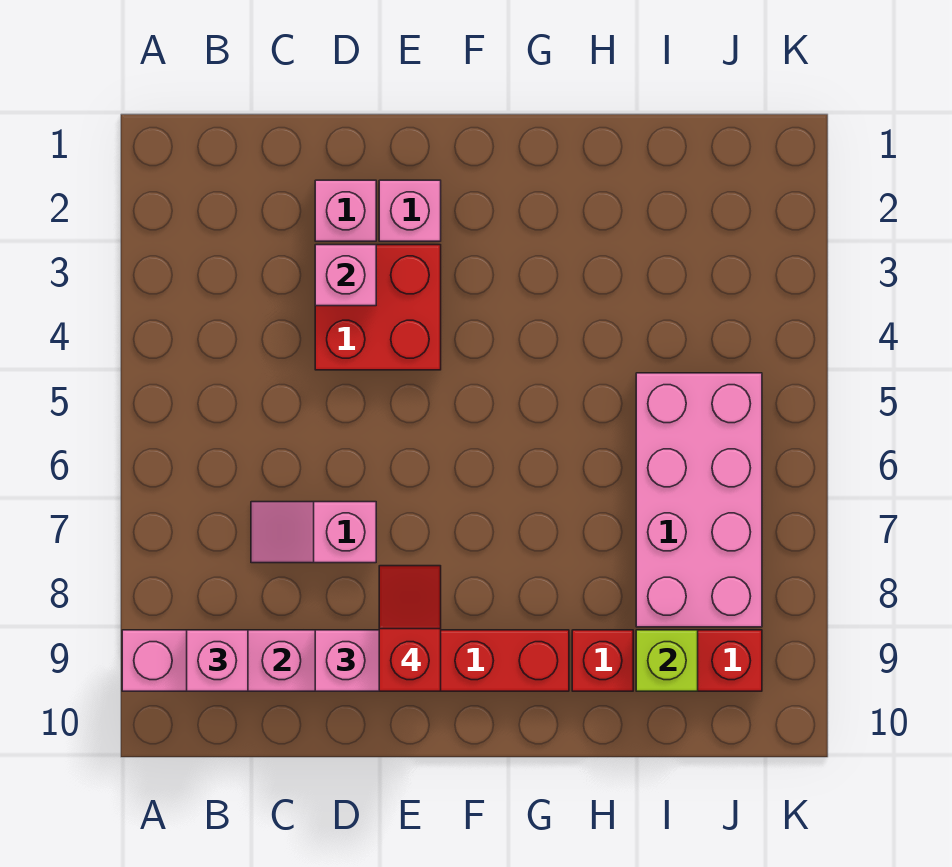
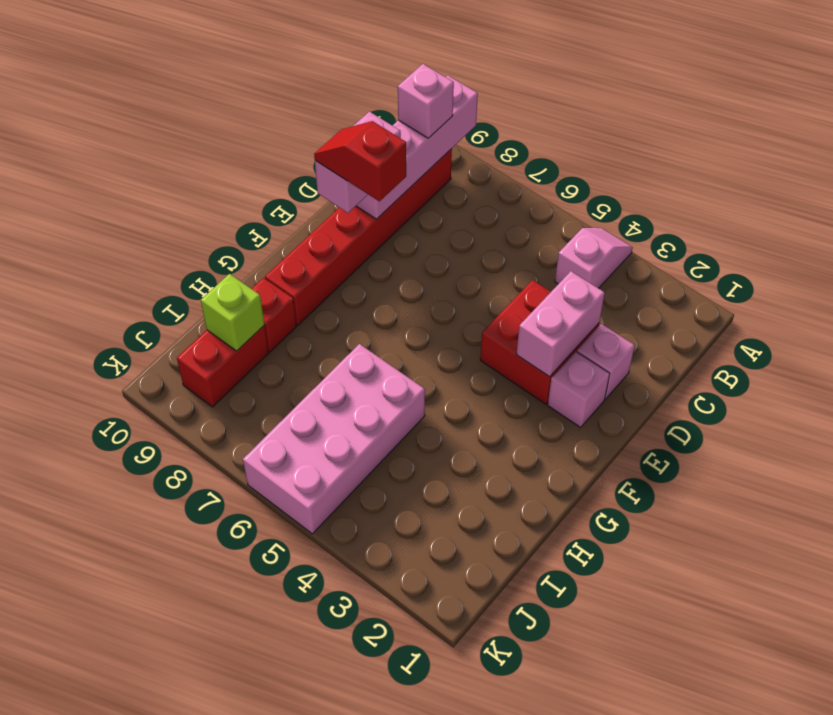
pink 1x2 slope [251,502,376,563] -> pink 1x2 slope moved to [555,228,633,288]
pink 1x1 brick [315,245,376,306] -> pink 1x2 brick [516,271,605,377]
red 1x2 slope [379,566,441,691] -> red 1x2 slope turned to [314,121,406,201]
pink 2x4 brick [636,373,762,627] -> pink 2x4 brick turned to [243,344,425,534]

